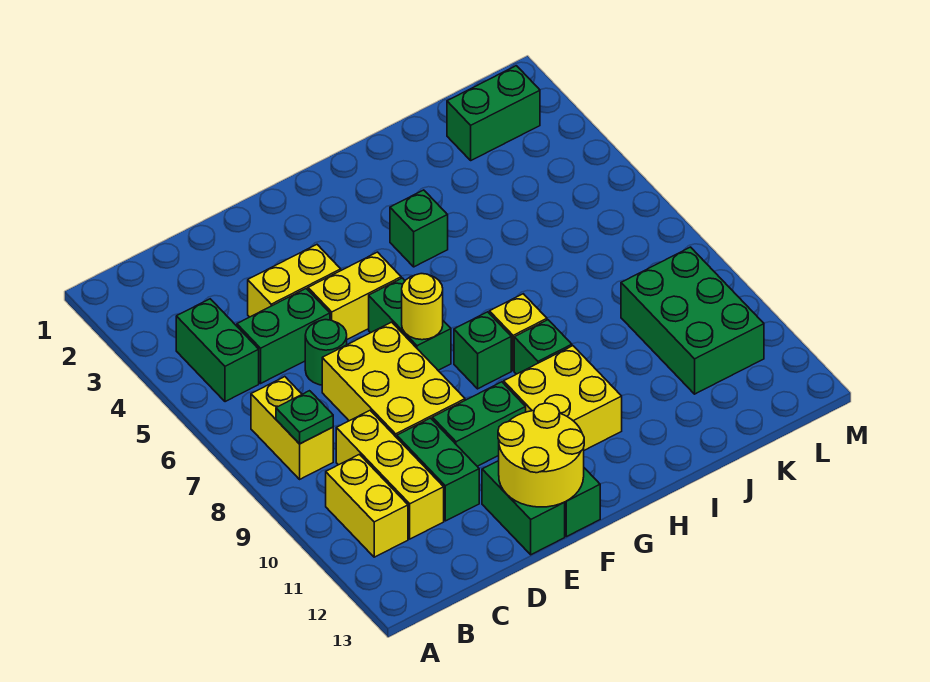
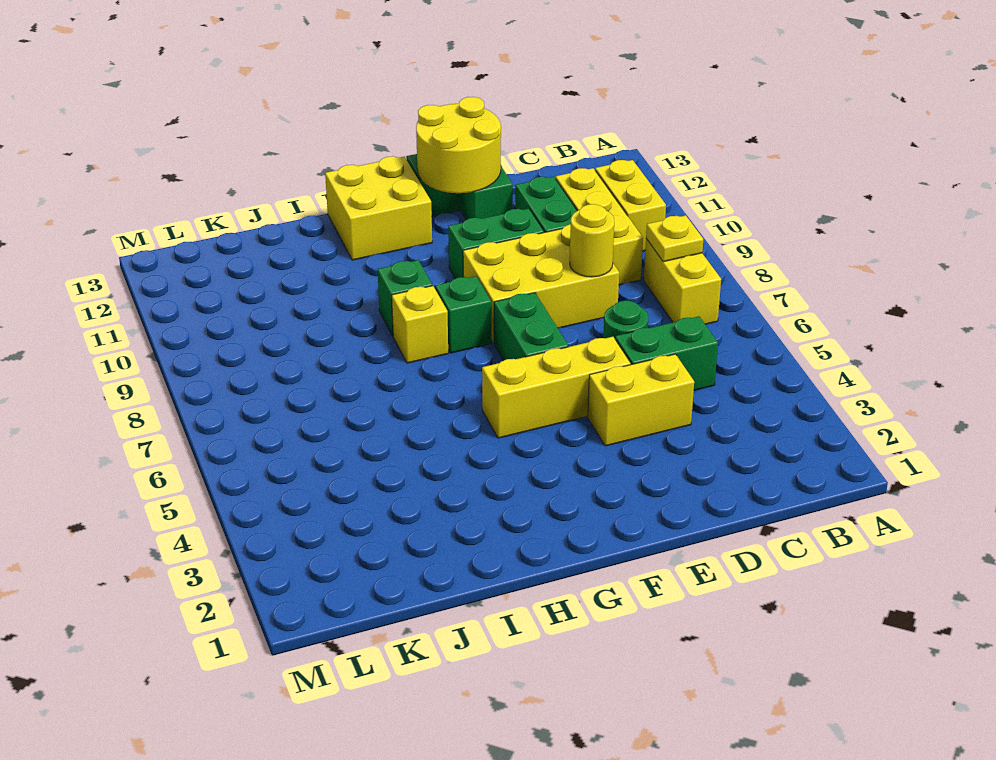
green 1x2 brick [176,299,259,402] -> none
green 1x1 plate [276,391,333,444] -> yellow 1x1 plate [646,215,703,262]
yellow 2x3 brick [322,322,465,438] -> yellow 2x3 brick turned to [463,224,619,343]
yellow 1x2 brick [308,252,401,339] -> yellow 1x3 brick [482,337,631,438]
yellow 1x1 round brick [402,274,443,340] -> yellow 1x1 round brick moved to [570,204,614,277]
yellow 2x2 brick [504,346,622,450] -> yellow 2x2 brick moved to [325,156,432,260]
green 1x1 brick [390,190,448,267] -> none
green 1x2 brick [447,66,540,160] -> none
green 2x3 brick [621,247,764,394] -> none

